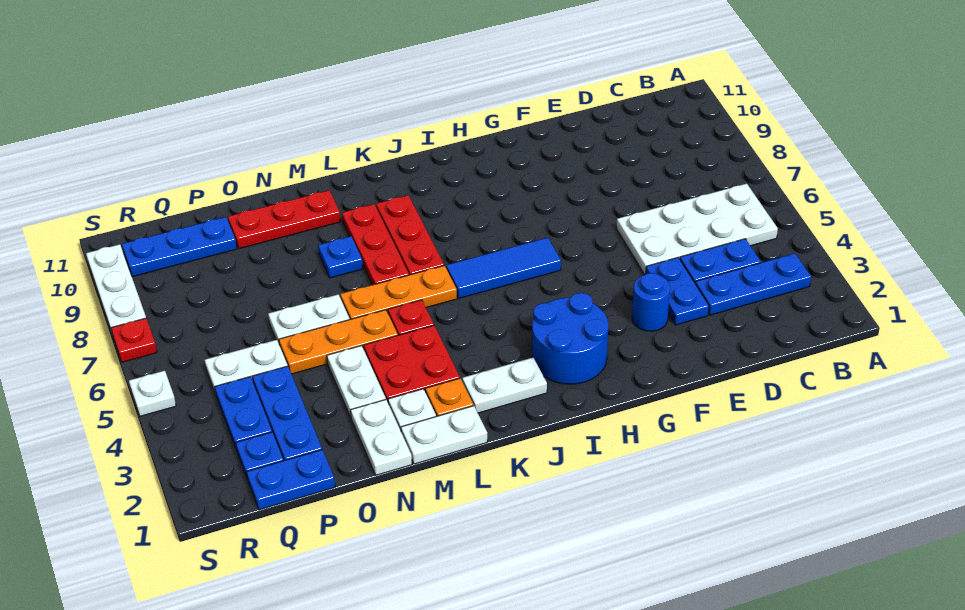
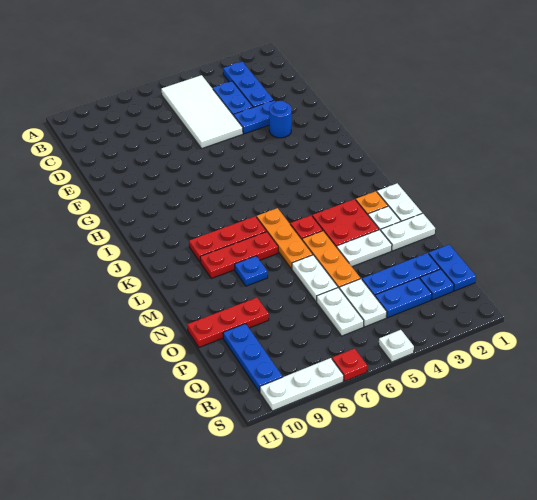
white 2x4 plate [616,184,778,275] -> white 2x4 tile [161,75,243,148]
blue 2x2 round brick [532,293,608,384] -> none
blue 1x3 tile [446,238,561,298] -> none
white 1x2 plate [462,358,547,413] -> white 1x2 plate moved to [317,288,364,336]
red 1x3 plate [228,190,341,249] -> red 1x3 plate turned to [188,298,269,347]

